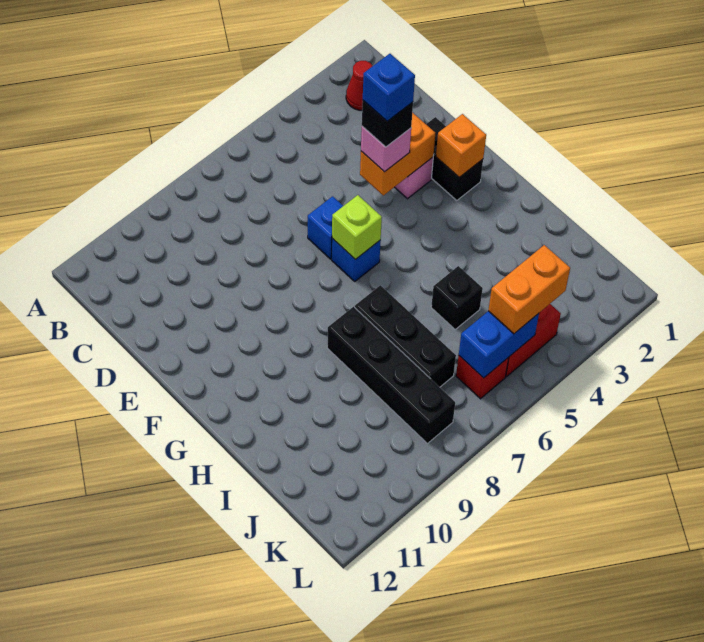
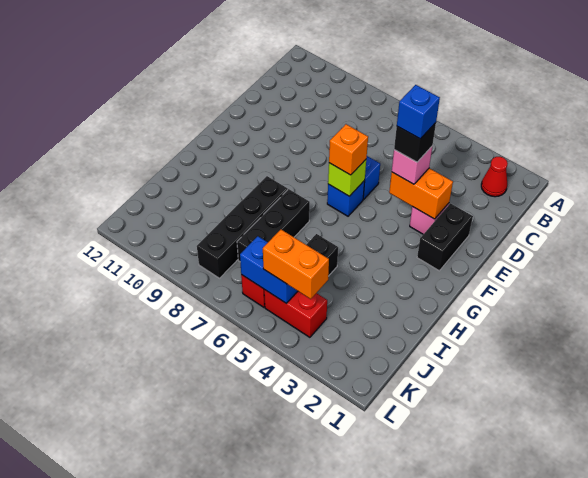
orange 1x1 brick [436,114,486,177] -> orange 1x1 brick moved to [329,124,368,175]

